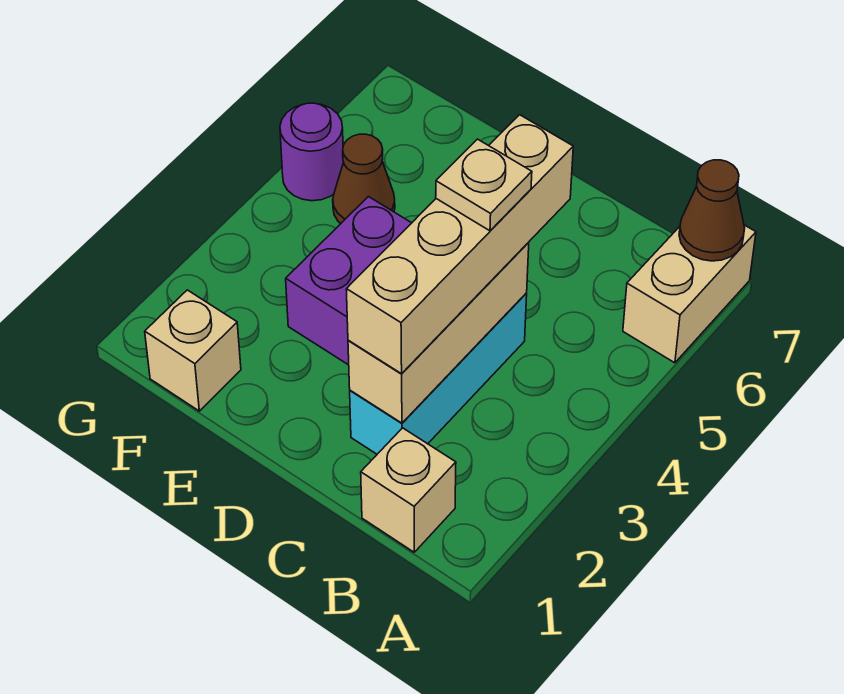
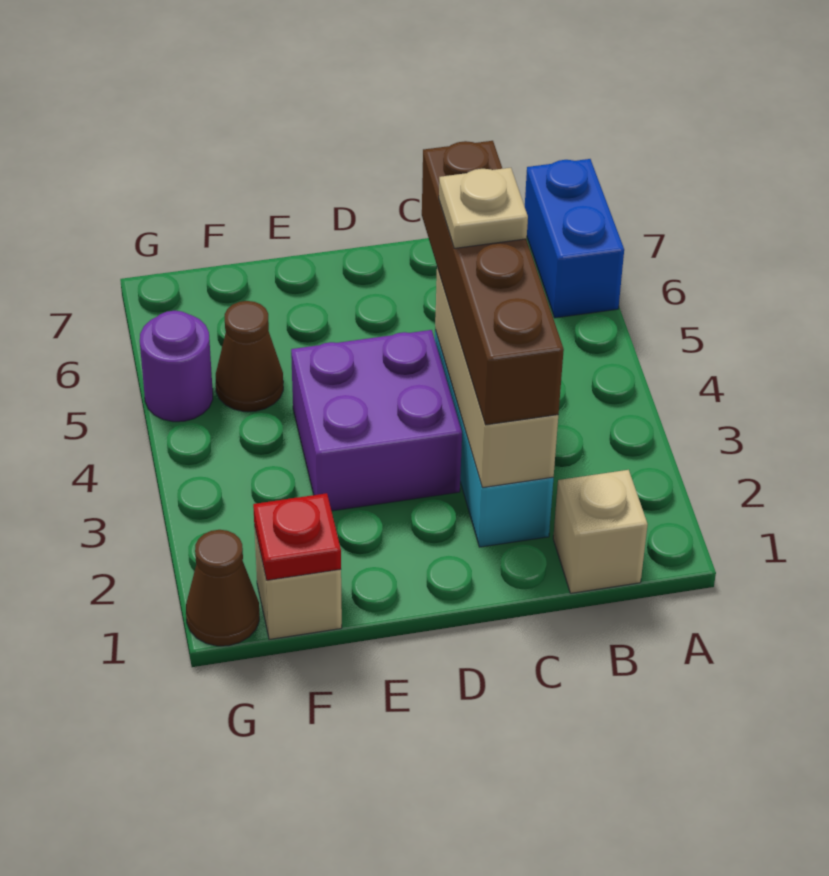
tan 1x2 brick [623,225,756,363] -> blue 1x2 brick [525,159,624,318]
brown 1x1 cone [679,160,745,261] -> brown 1x1 cone moved to [186,530,259,646]
tan 1x4 brick [346,115,573,374] -> brown 1x4 brick [422,141,564,425]
none -> red 1x1 plate [253,493,341,580]

